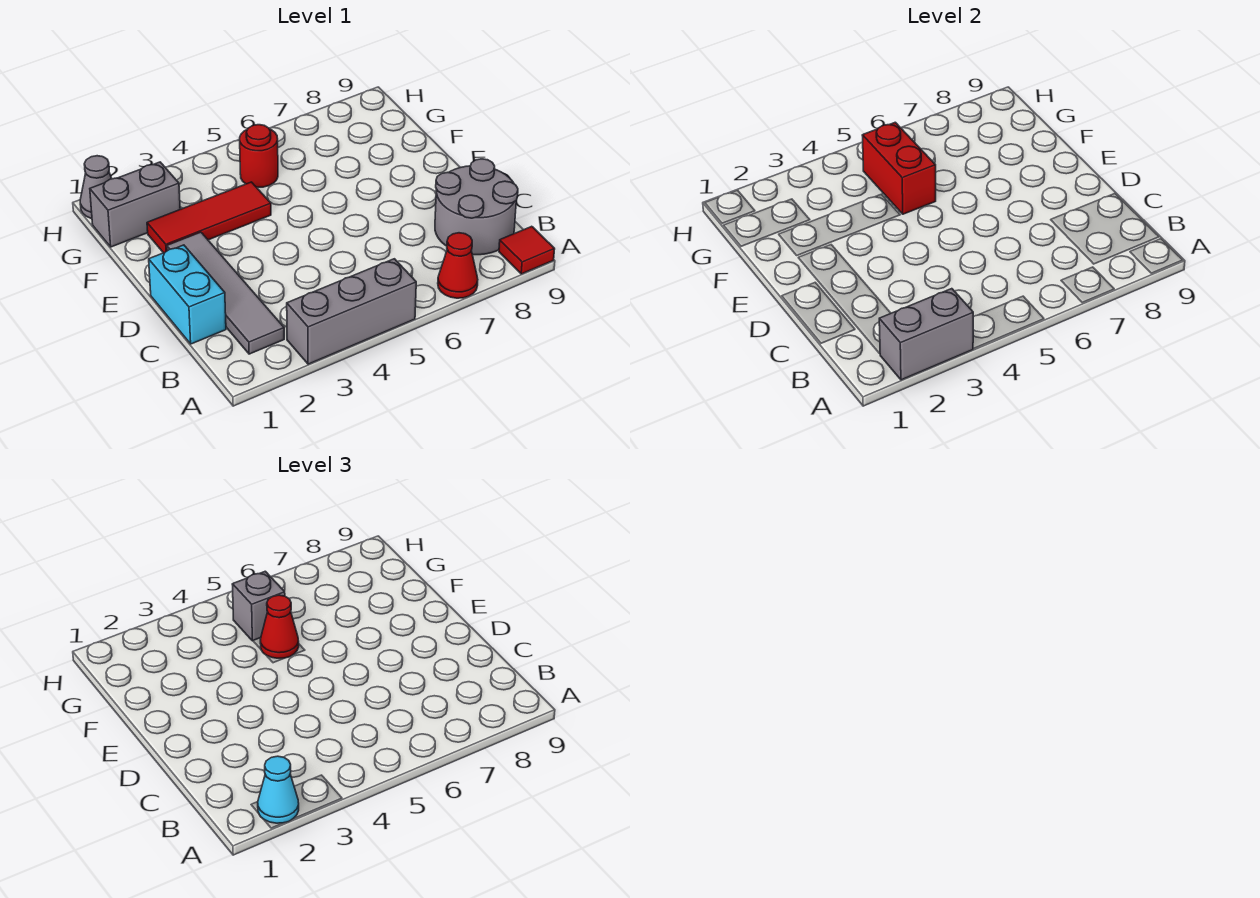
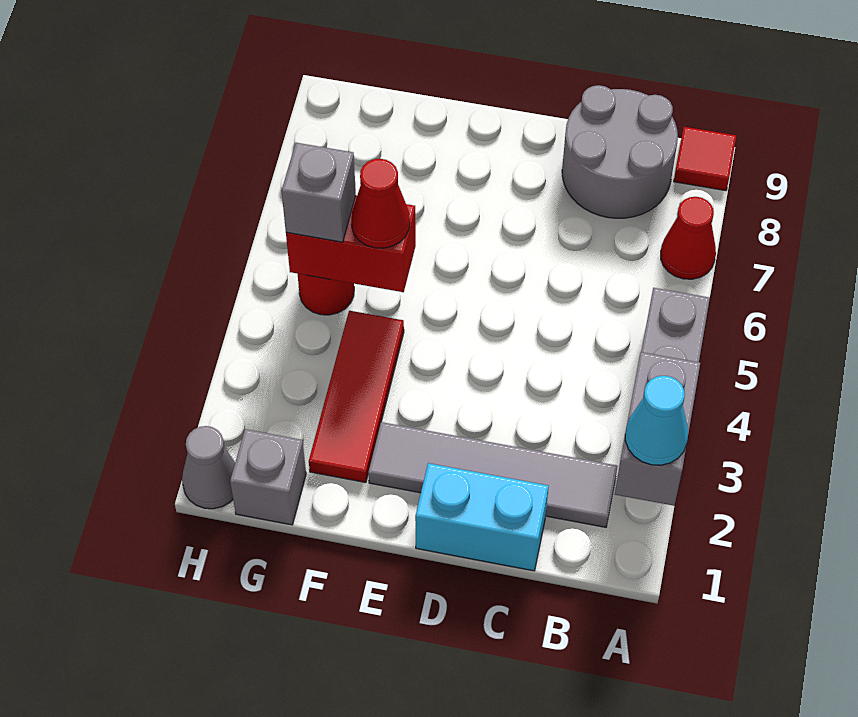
grey 1x2 brick [90,162,180,247] -> grey 1x1 brick [230,429,306,525]

